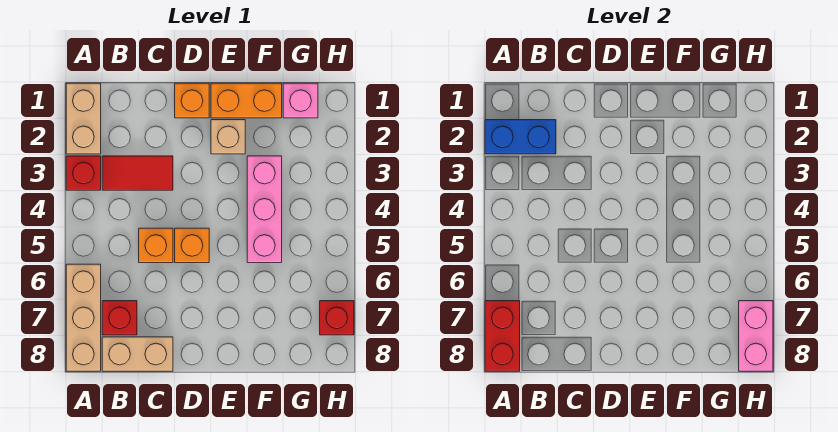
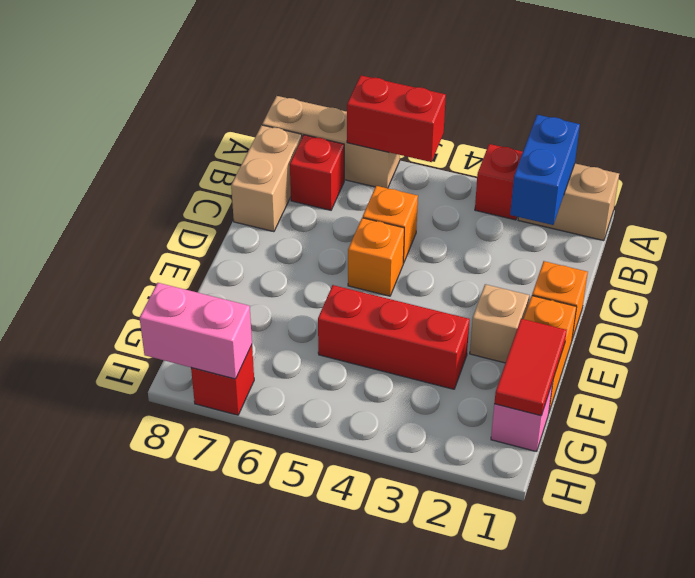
red 1x2 brick [485,301,520,371] -> red 1x2 brick moved to [347,76,446,162]
red 1x2 tile [102,156,173,190] -> red 1x2 tile moved to [494,319,567,416]
pink 1x3 brick [247,156,282,263] -> red 1x3 brick [318,285,470,389]

